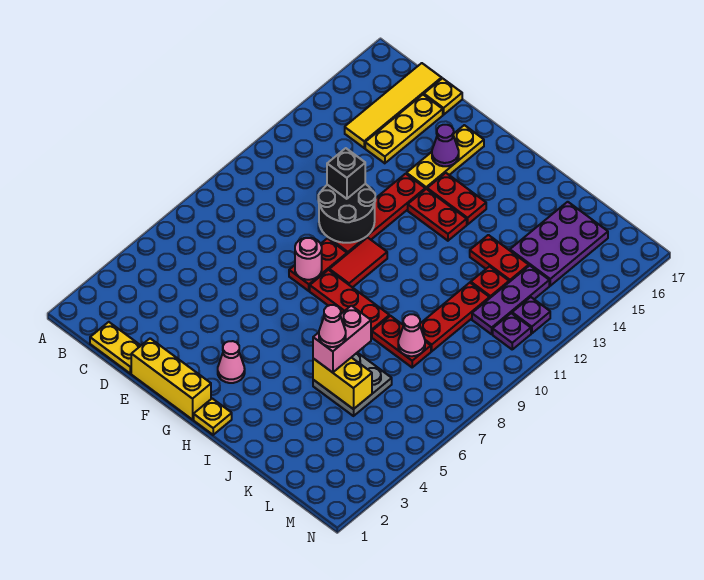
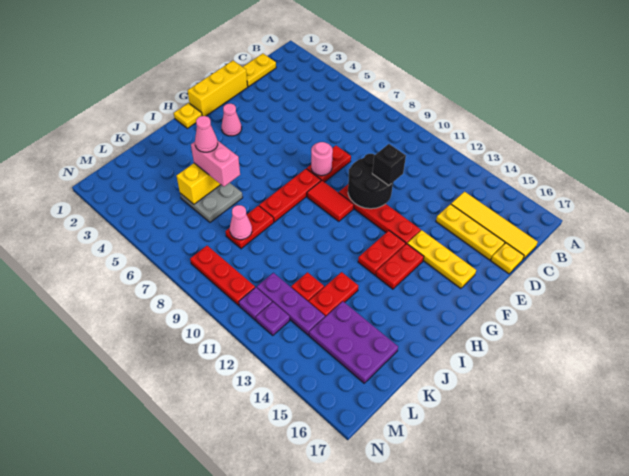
red 1x2 plate [289,238,347,291] -> red 1x2 plate turned to [307,146,351,182]
purple 1x1 cone [432,125,459,166] -> none
red 1x3 plate [420,283,490,351] -> red 1x3 plate moved to [190,246,255,305]

